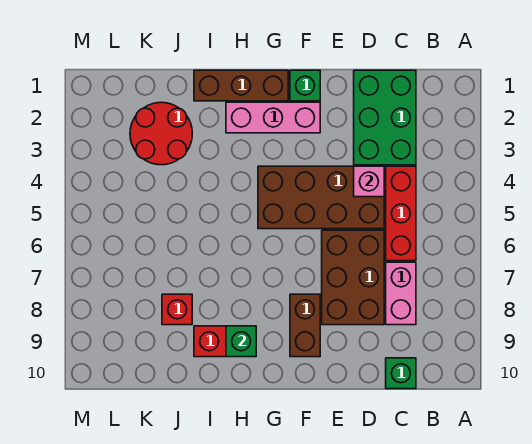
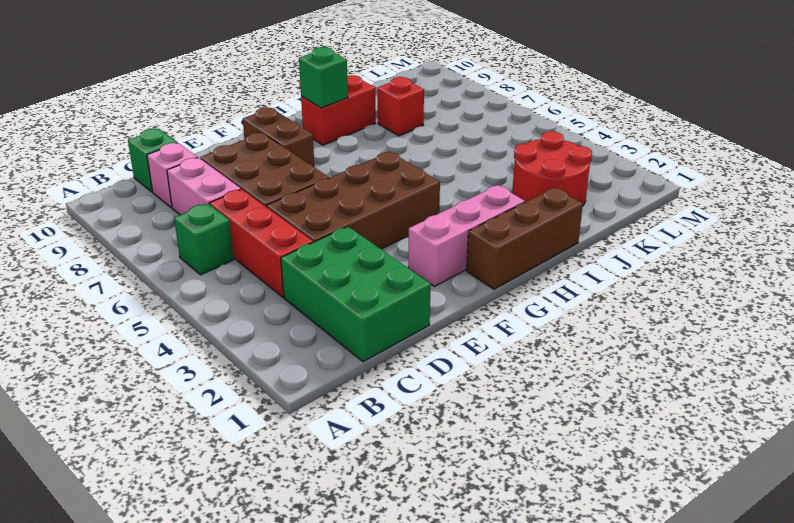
pink 1x1 brick [354,166,384,197] -> pink 1x1 brick moved to [147,143,198,208]
green 1x1 brick [290,70,320,101] -> green 1x1 brick moved to [174,203,234,275]

